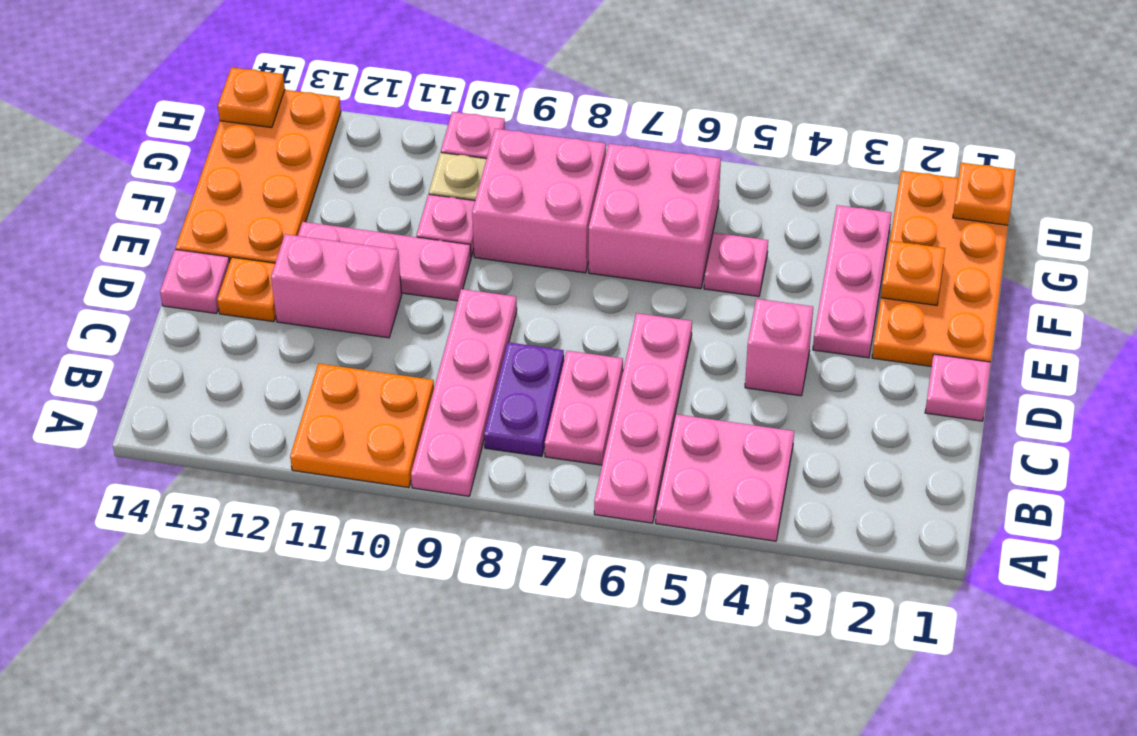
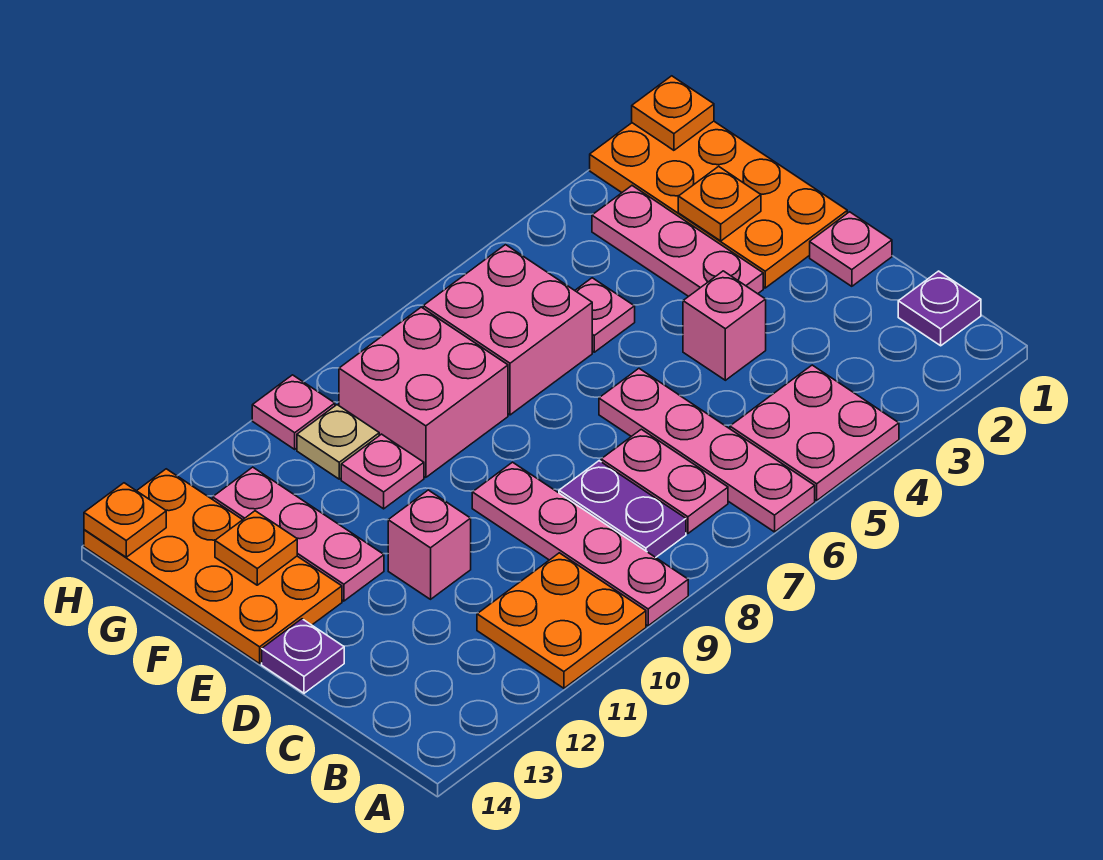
none -> purple 1x1 plate [898,271,981,346]
pink 1x2 brick [271,234,402,338] -> pink 1x1 brick [388,490,471,599]
orange 1x1 plate [217,257,276,322] -> orange 1x1 plate moved to [215,511,297,585]
pink 1x1 plate [160,249,230,314] -> purple 1x1 plate [262,619,344,693]
pink 1x3 plate [298,222,471,301] -> pink 1x3 plate turned to [213,467,384,601]

